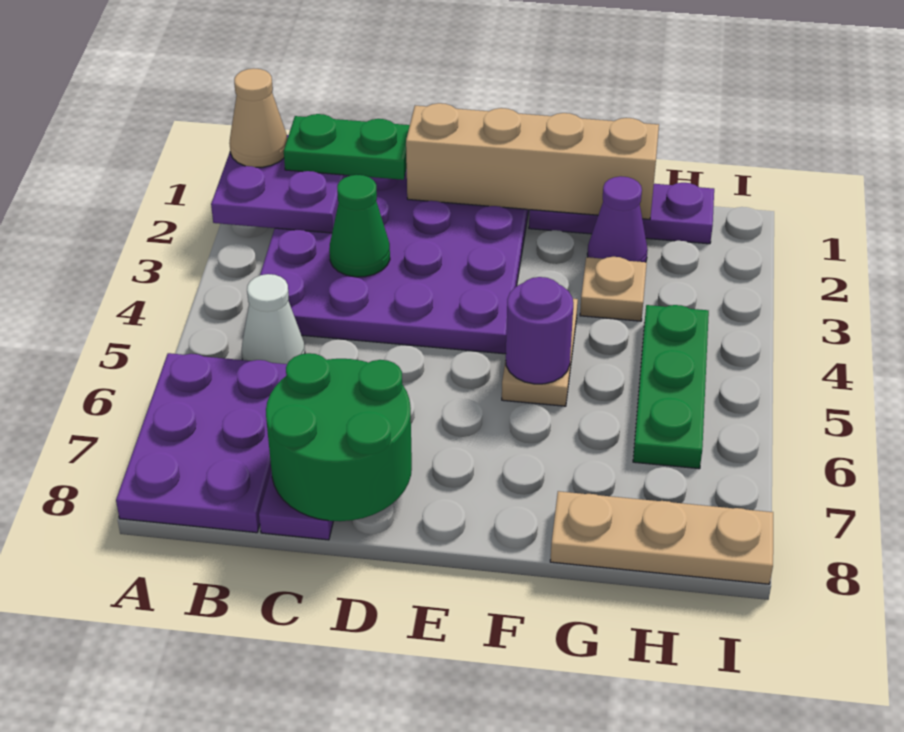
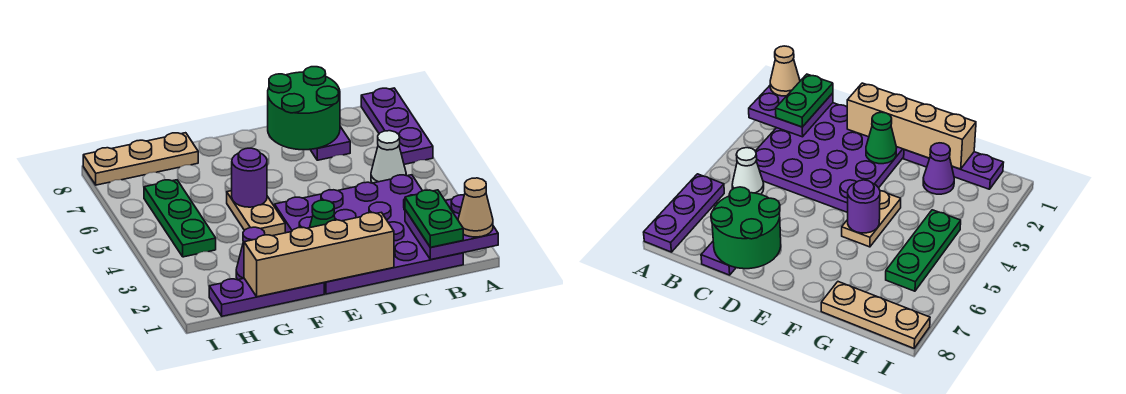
purple 2x3 plate [116,353,287,533] -> purple 1x3 plate [361,88,433,164]
green 1x2 plate [284,114,410,180] -> green 1x2 plate turned to [405,190,463,247]
green 1x1 cone [329,175,390,277] -> green 1x1 cone moved to [310,200,335,228]
tan 1x1 plate [580,257,647,321] -> none

